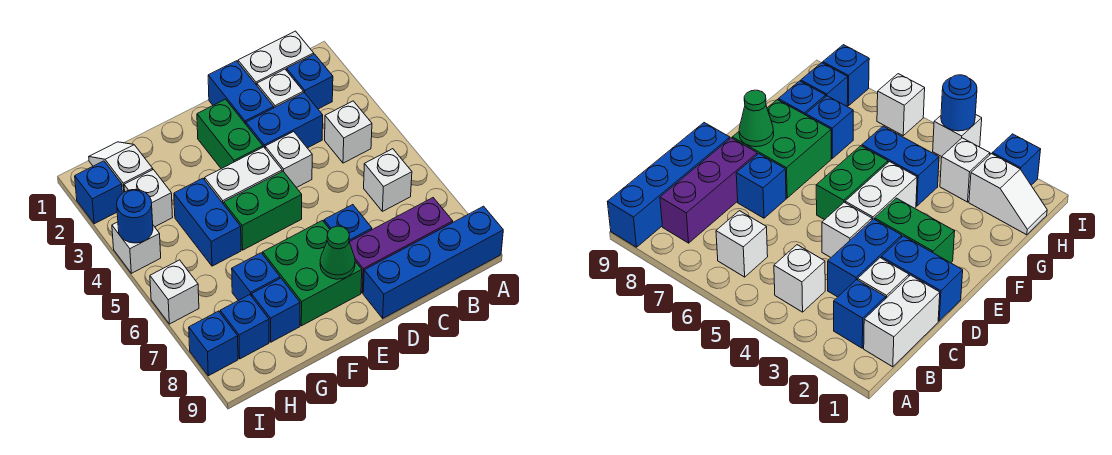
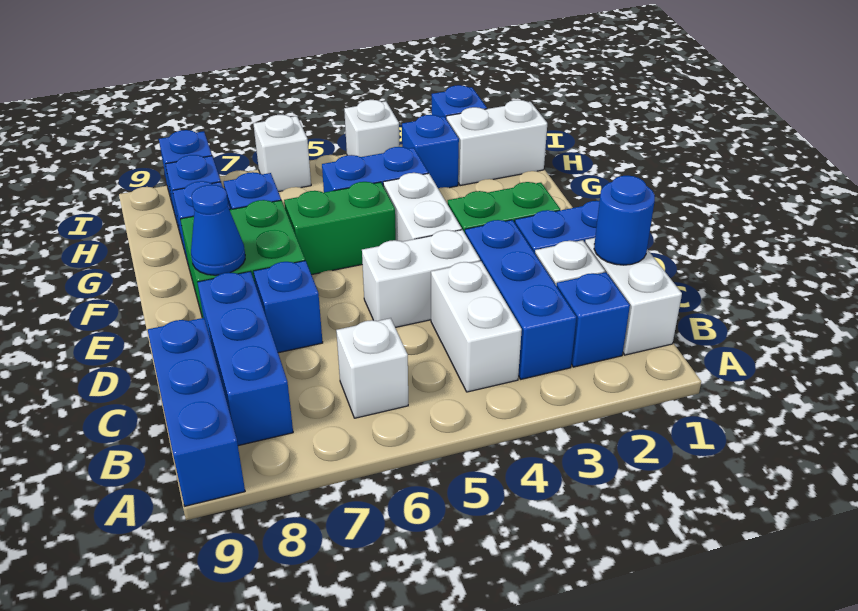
blue 1x4 brick [363,206,503,318] -> blue 1x3 brick [148,318,245,506]
white 1x1 brick [325,101,372,163] -> white 1x2 brick [431,261,522,392]
purple 1x3 brick [350,198,453,293] -> blue 1x3 brick [197,271,293,446]
blue 1x2 brick [246,93,323,148] -> blue 1x3 brick [465,220,576,379]
white 1x1 brick [265,132,312,188] -> white 1x2 brick [362,230,480,327]
green 1x2 brick [224,171,302,250] -> green 1x2 brick turned to [284,182,396,275]
green 1x1 cone [320,226,355,279] -> blue 1x1 cone [191,185,245,275]
white 1x2 slope [89,142,153,193] -> white 1x2 brick [446,100,547,186]
white 1x1 brick [124,170,173,227] -> blue 1x1 brick [402,115,459,188]
blue 1x1 round brick [117,189,153,243] -> blue 1x1 round brick moved to [594,176,655,265]

